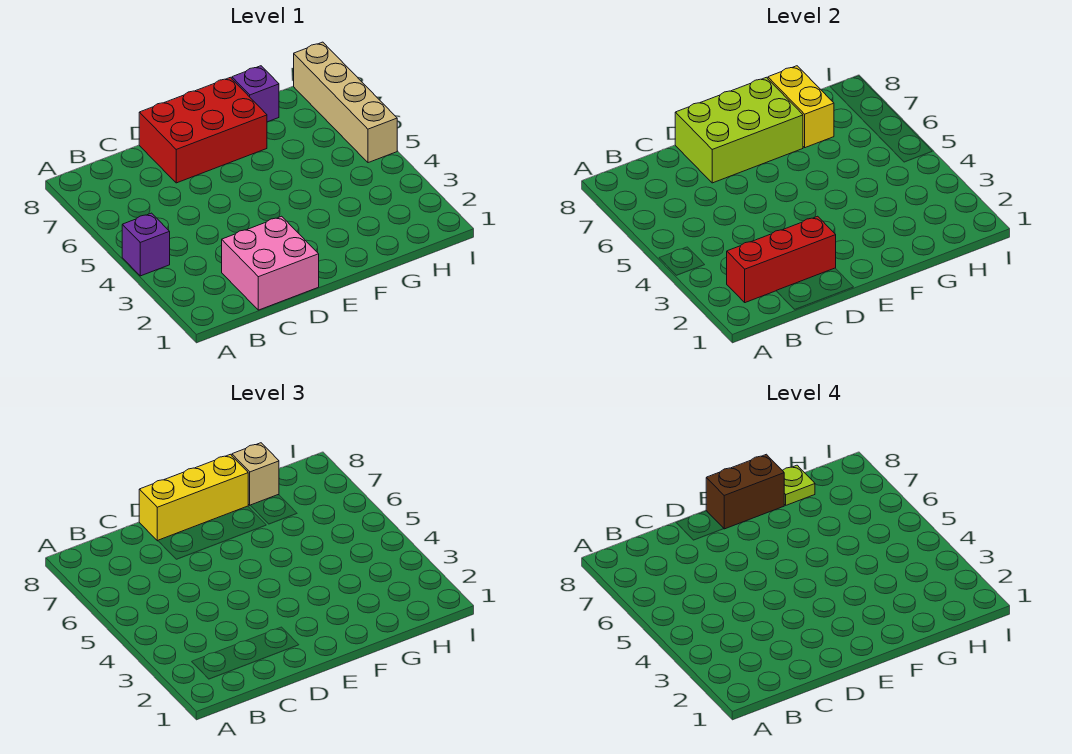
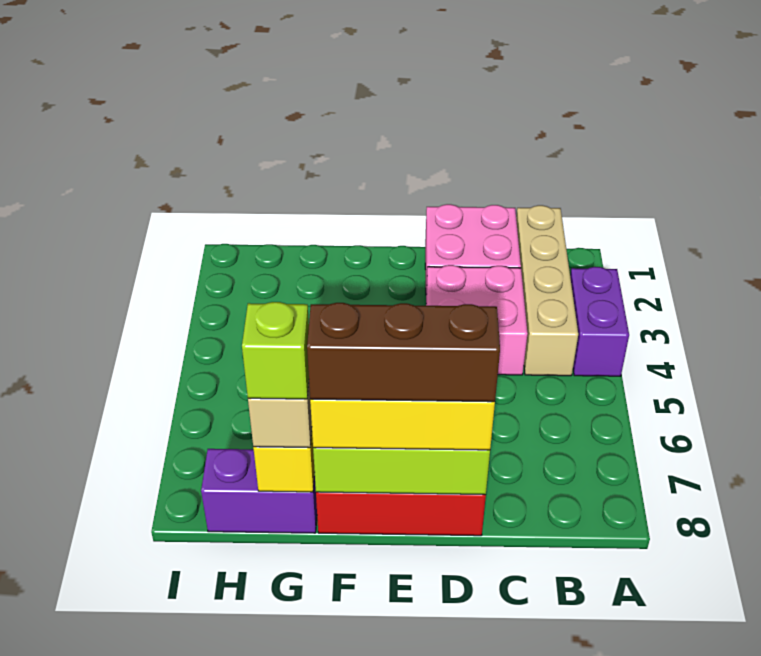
purple 1x1 brick [122,213,170,276] -> purple 1x2 brick [570,267,629,376]
red 1x3 brick [727,216,836,303] -> none
none -> pink 2x2 brick [426,265,528,375]
brown 1x2 brick [706,454,784,529] -> brown 1x3 brick [307,303,500,402]
purple 1x1 brick [232,66,279,122] -> purple 1x2 brick [201,449,317,533]
lime 1x1 plate [782,465,815,505] -> lime 1x1 brick [242,302,309,399]
tan 1x4 brick [294,42,397,163] -> tan 1x4 brick moved to [516,205,578,376]

